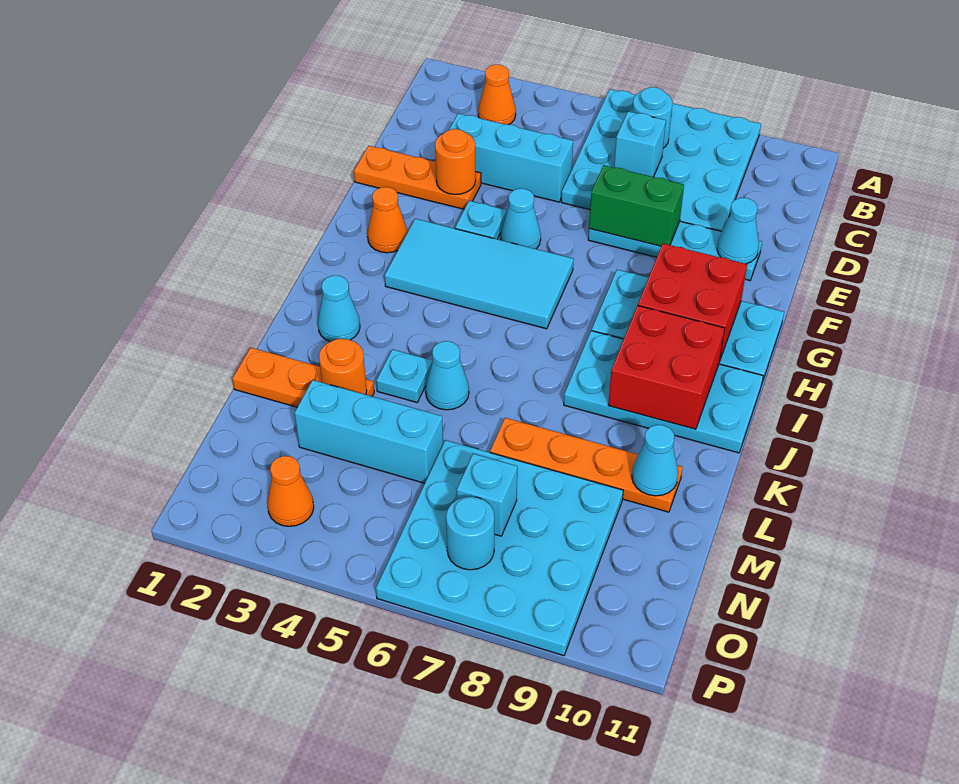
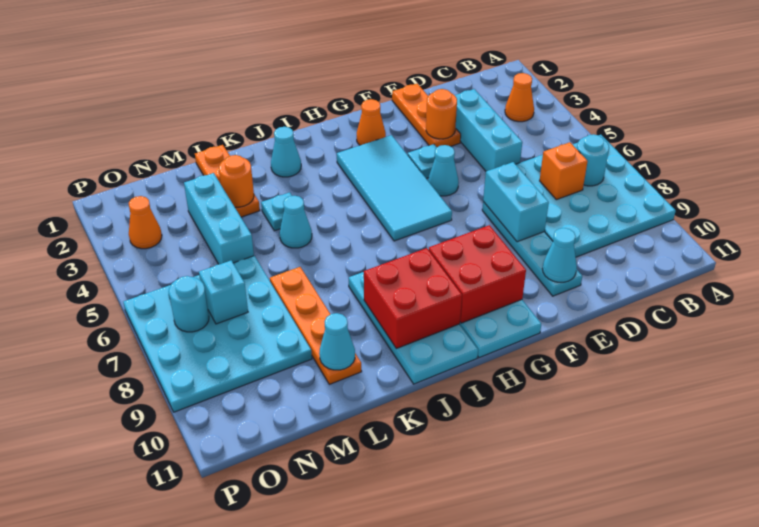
cyan 1x1 brick [614,111,666,177] -> orange 1x1 brick [540,142,588,200]
green 1x2 brick [589,165,684,246] -> cyan 1x2 brick [483,162,549,242]

